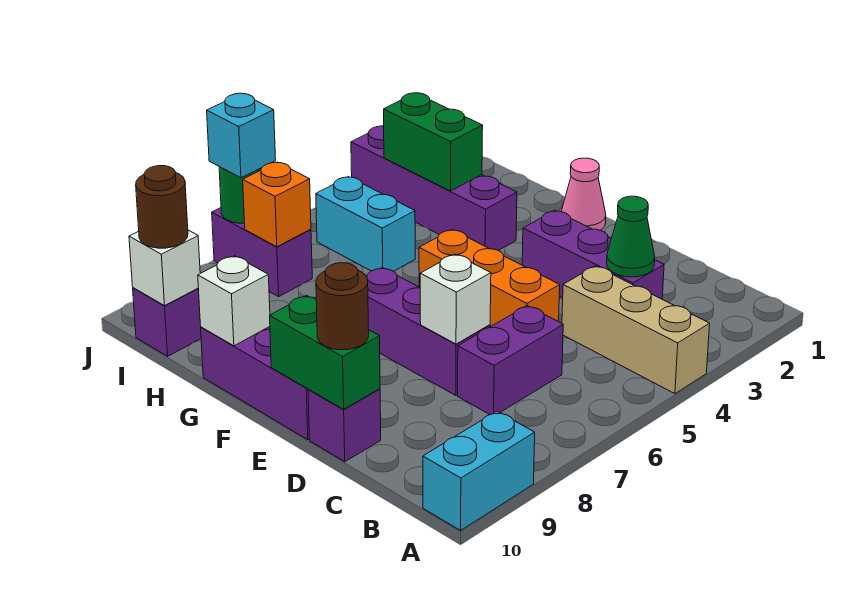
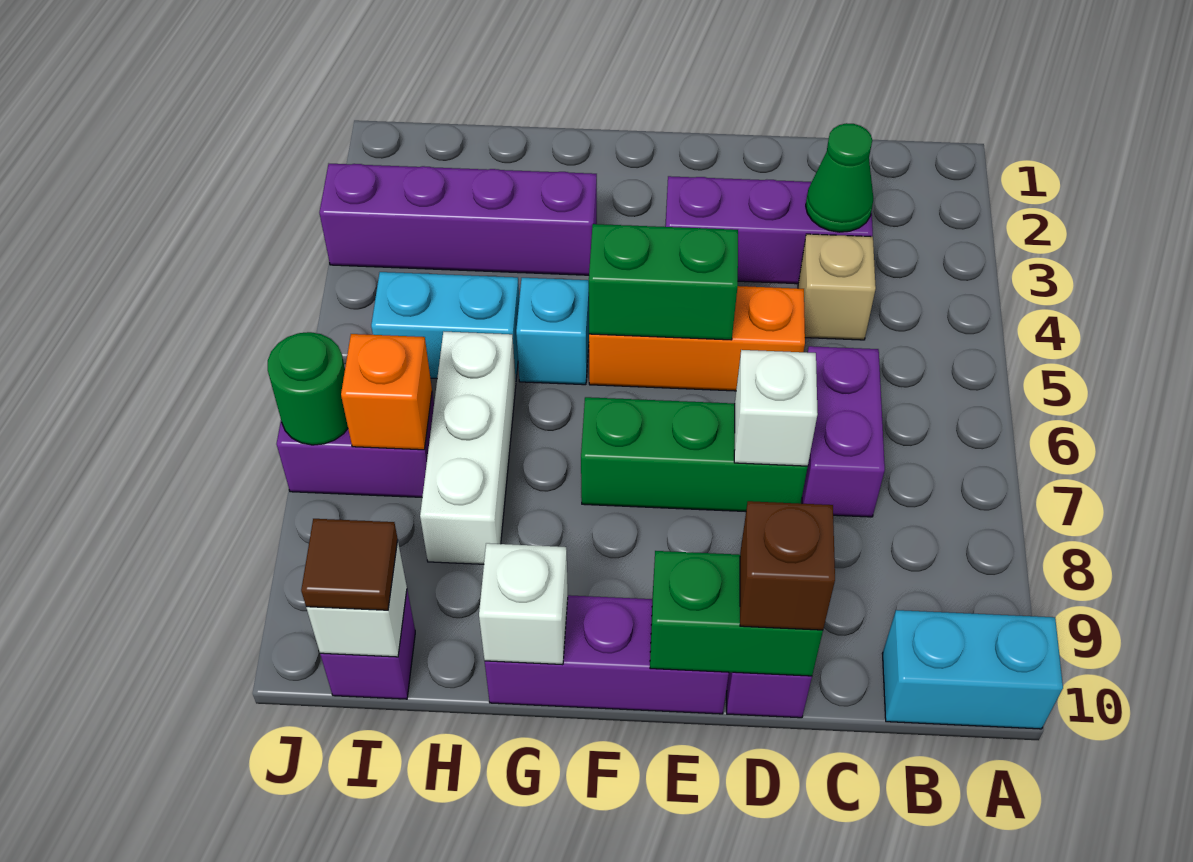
tan 1x3 brick [562,266,710,394] -> tan 1x1 brick [798,234,876,340]
cyan 1x2 brick [423,411,535,530] -> cyan 1x2 brick turned to [882,610,1063,729]
purple 1x3 brick [366,267,490,395] -> green 1x3 brick [581,397,808,512]
brown 1x1 round brick [316,263,369,350] -> brown 1x1 brick [740,501,835,630]
pink 1x1 cone [561,158,606,230] -> none
green 1x2 brick [384,93,483,191] -> green 1x2 brick moved to [589,224,738,340]
none -> white 1x3 brick [420,332,516,564]
brown 1x1 round brick [136,166,188,248] -> brown 1x1 tile [301,519,398,610]
cyan 1x1 brick [207,93,276,178] -> cyan 1x1 brick moved to [516,278,589,385]

